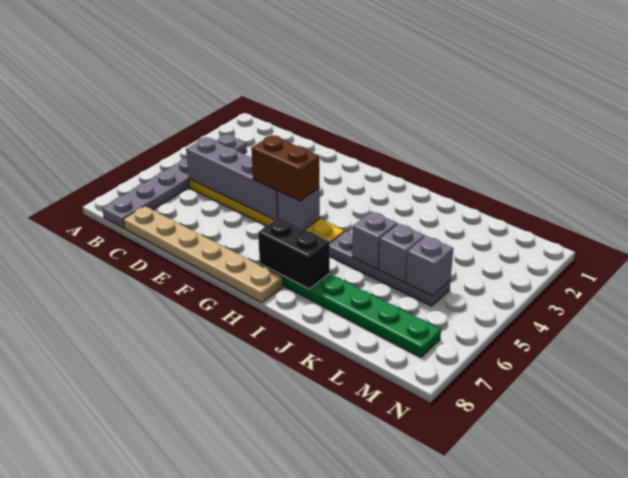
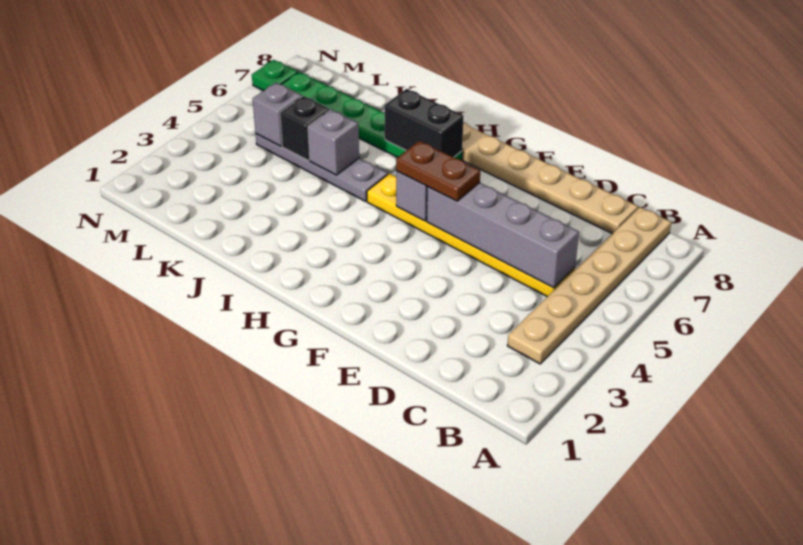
grey 1x6 plate [102,135,247,228] -> tan 1x6 plate [507,207,671,364]
brown 1x2 brick [251,135,320,201] -> brown 1x2 plate [396,141,480,201]
grey 1x1 brick [379,224,425,282] -> black 1x1 brick [280,96,330,160]
none -> green 1x1 plate [252,60,298,91]

